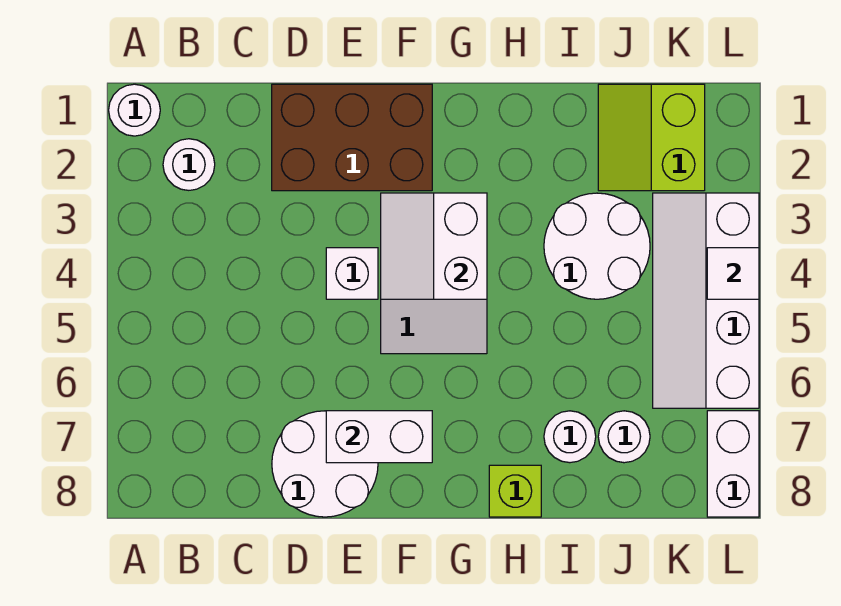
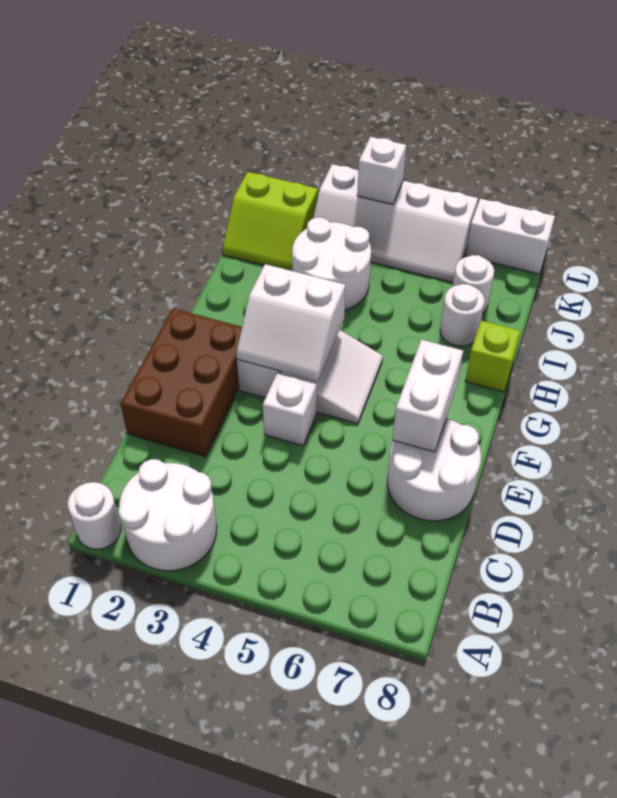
white 1x1 round brick [163,139,215,190] -> white 2x2 round brick [119,459,217,571]
white 1x1 tile [707,248,759,299] -> white 1x1 brick [357,137,406,204]

